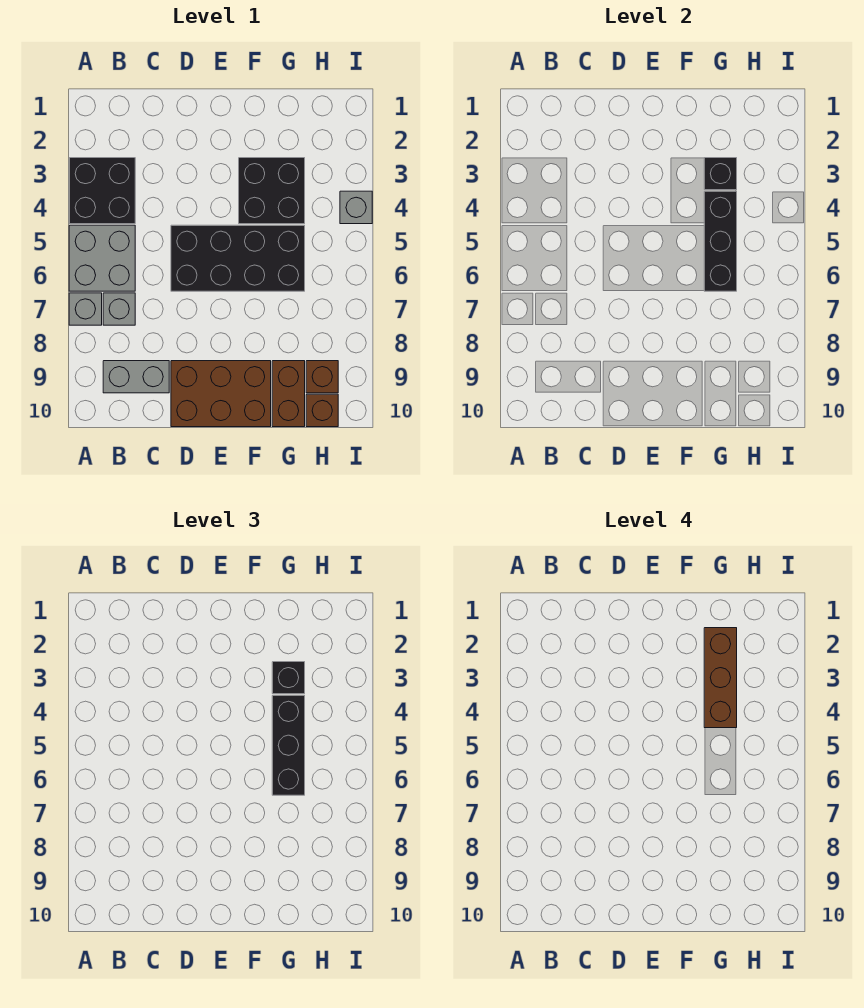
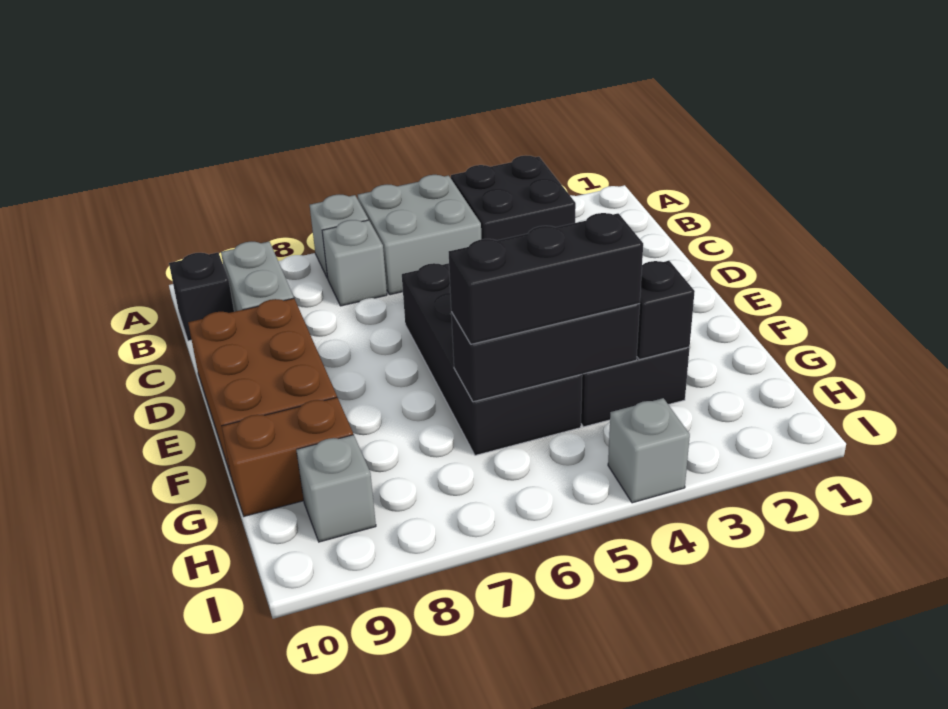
brown 1x3 brick [704,628,737,728] -> none
black 1x1 brick [272,662,305,694] -> black 1x1 brick moved to [169,253,234,341]
brown 1x1 brick [306,361,338,393] -> grey 1x1 brick [296,435,376,542]
brown 1x1 brick [306,394,338,427] -> none

